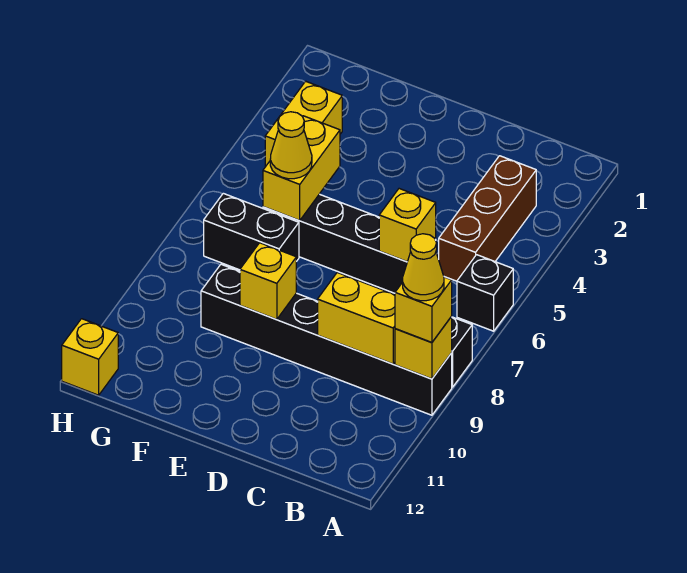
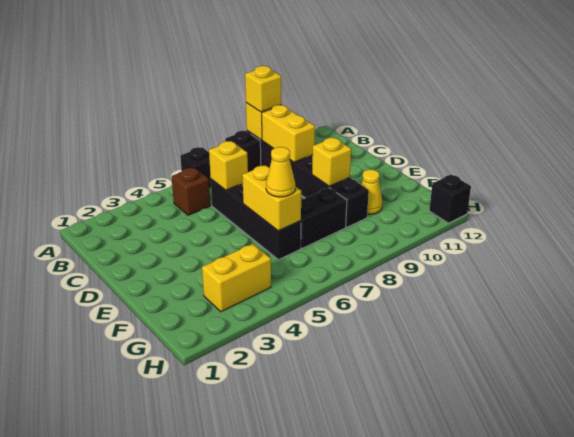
yellow 1x1 cone [403,234,444,301] -> yellow 1x1 cone moved to [361,170,383,214]
brown 1x3 brick [439,156,536,281] -> brown 1x1 brick [172,167,210,215]
yellow 1x2 brick [263,116,340,220] -> yellow 1x2 brick turned to [242,165,301,231]
black 1x2 brick [204,193,299,270] -> black 1x2 brick turned to [301,188,347,248]
yellow 1x1 brick [62,319,118,395] -> black 1x1 brick [429,175,471,223]

